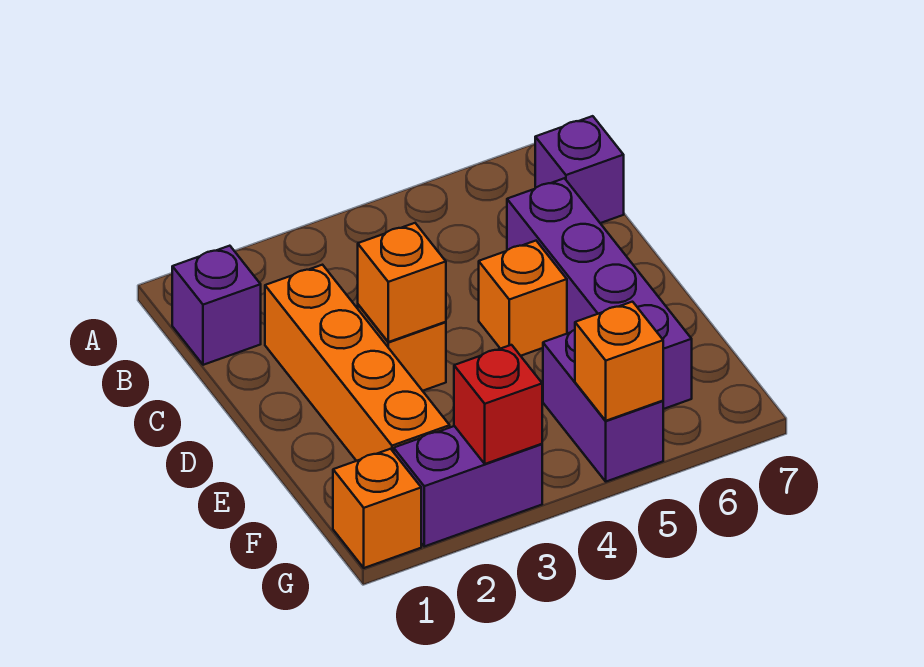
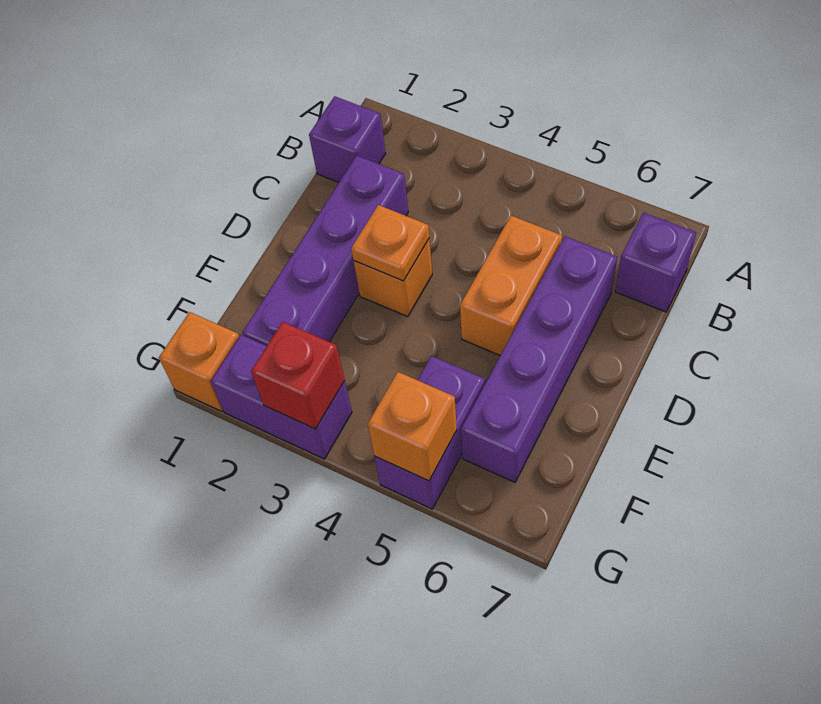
orange 1x4 brick [265,265,450,461] -> purple 1x4 brick [242,156,408,346]
orange 1x1 brick [358,223,446,342] -> orange 1x1 plate [351,205,429,281]
orange 1x1 brick [479,241,567,356] -> orange 1x2 brick [460,216,562,355]

